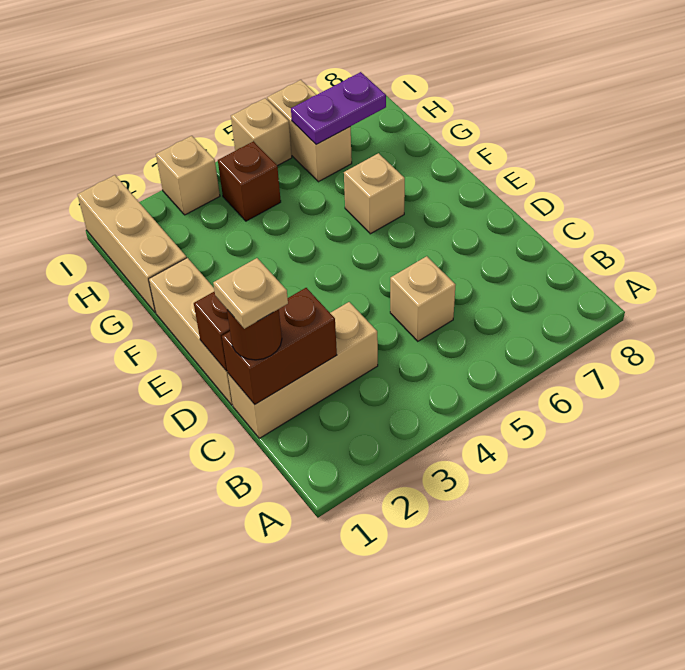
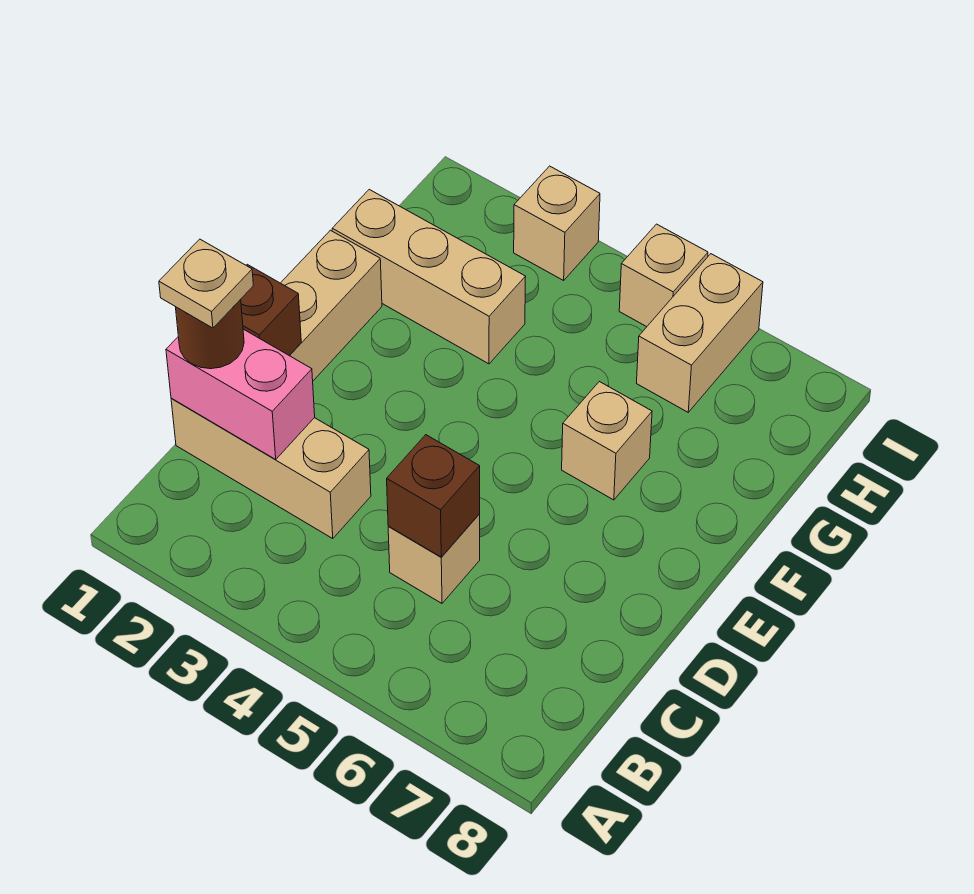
brown 1x2 brick [222,288,337,404] -> pink 1x2 brick [166,329,315,460]
tan 1x3 brick [77,175,186,313] -> tan 1x3 brick turned to [332,189,526,364]
brown 1x1 brick [218,141,281,221] -> brown 1x1 brick moved to [387,435,480,557]
purple 1x2 plate [291,72,386,144] -> none

